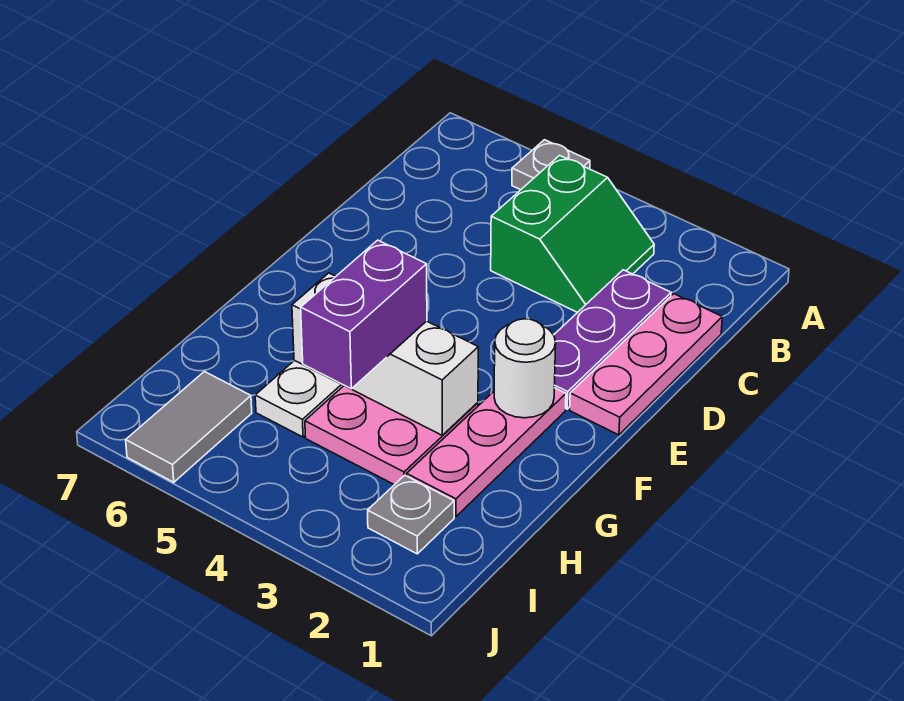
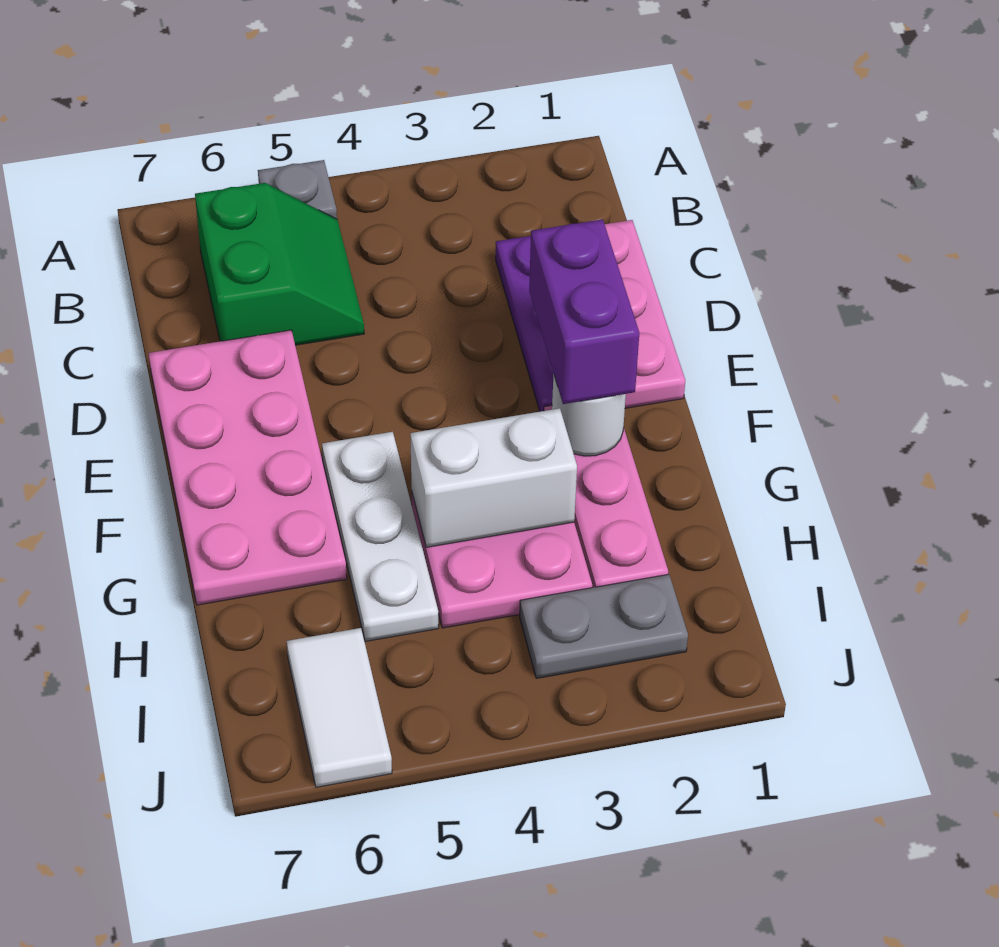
green 2x2 slope [491,155,654,313] -> green 2x2 slope moved to [195,183,364,345]
none -> pink 2x4 plate [149,330,347,605]
white 1x3 brick [292,273,478,435] -> white 1x2 brick [410,408,577,547]
purple 1x2 brick [301,240,427,389] -> purple 1x2 brick moved to [529,219,639,404]
grey 1x1 plate [368,475,454,554] -> grey 1x2 plate [520,574,688,678]
grey 1x2 tile [126,372,252,482] -> white 1x2 tile [287,628,392,787]

